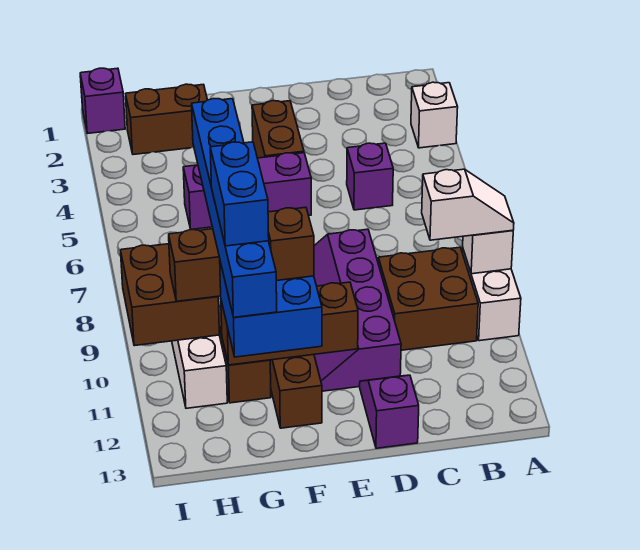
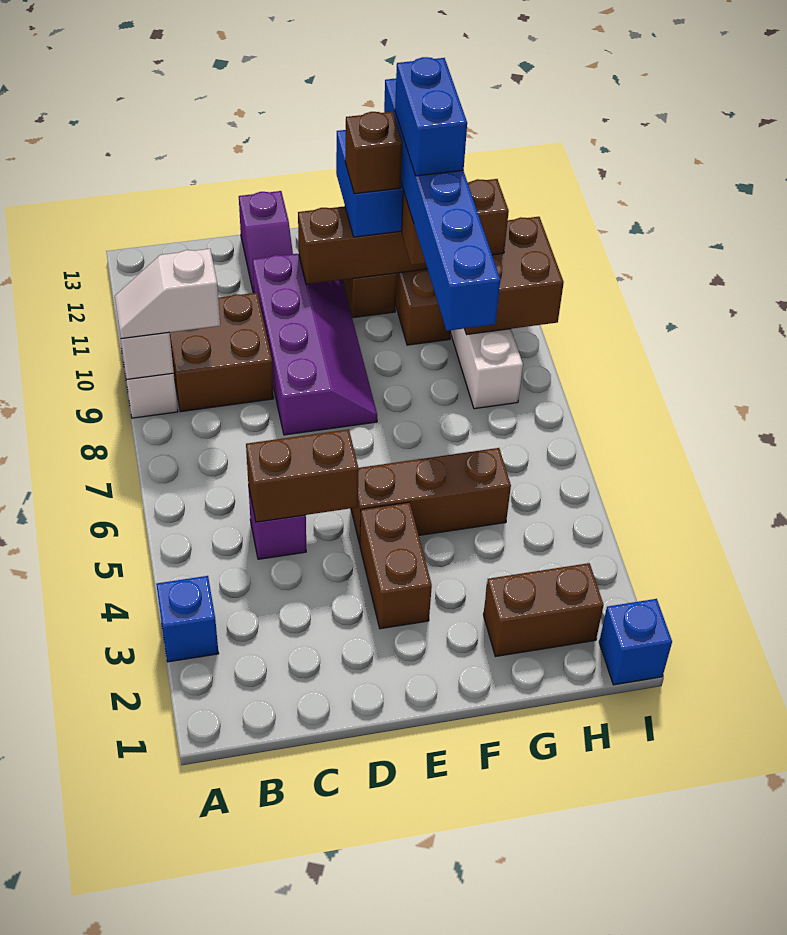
white 1x1 brick [411,82,458,148] -> blue 1x1 brick [156,576,219,662]
none -> brown 1x2 brick [246,429,359,522]
purple 1x3 brick [183,153,311,230] -> brown 1x3 brick [351,448,511,544]
purple 1x1 brick [80,68,125,133] -> blue 1x1 brick [599,599,672,685]

